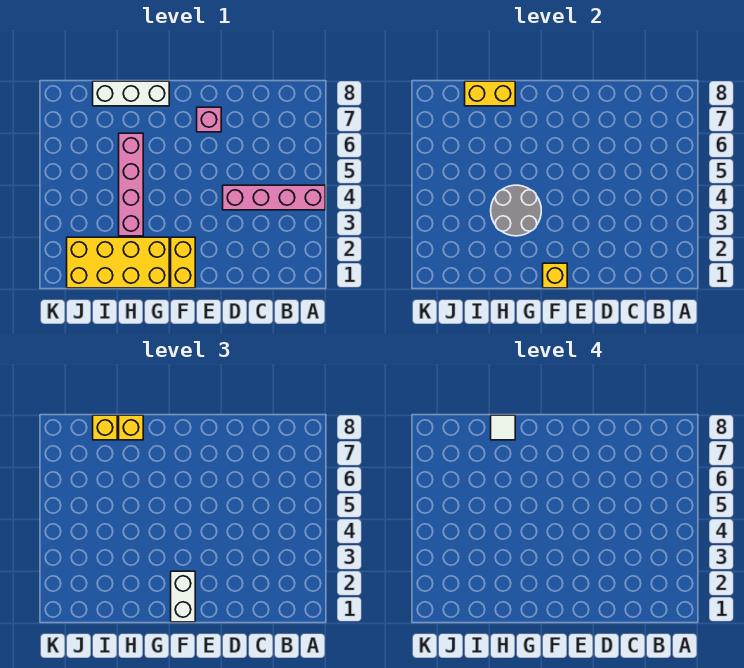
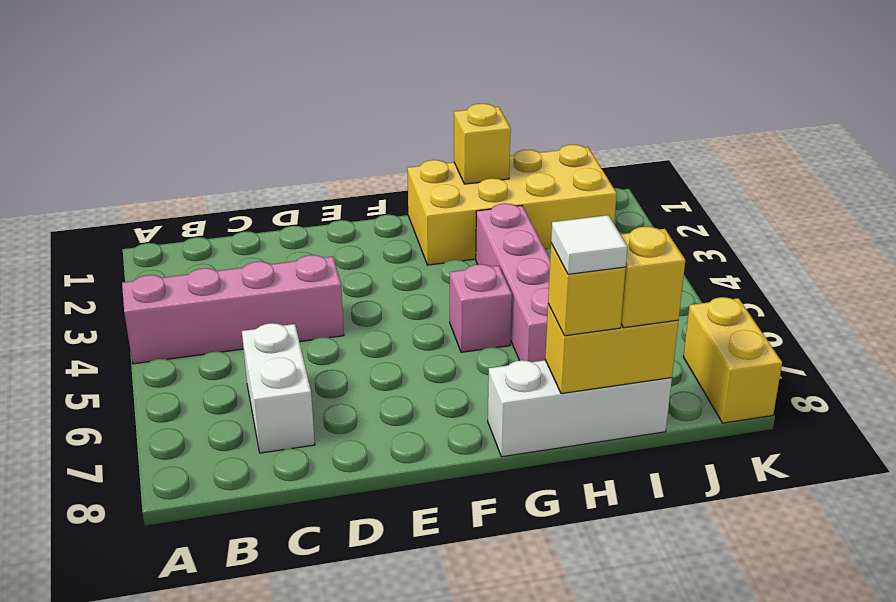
pink 1x1 brick [197,107,221,132] -> pink 1x1 brick moved to [450,264,512,352]
yellow 1x2 brick [171,237,195,288] -> yellow 1x2 brick moved to [683,297,782,423]
yellow 1x1 brick [543,263,567,288] -> yellow 1x1 brick moved to [454,103,511,184]
white 1x2 brick [171,571,195,622] -> white 1x2 brick moved to [242,323,315,453]
grey 2x2 round brick [491,185,541,236] -> none

